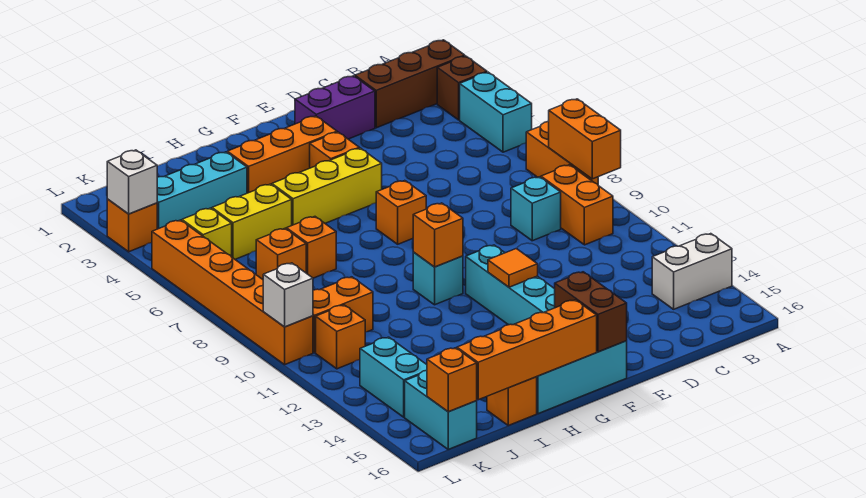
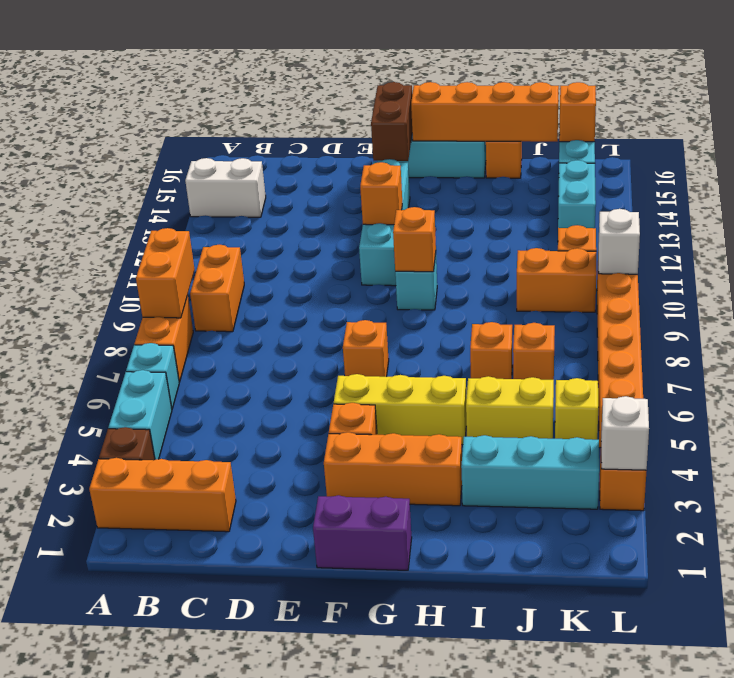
brown 1x3 brick [355,40,465,128] -> orange 1x3 brick [89,458,236,532]
cyan 1x1 brick [511,177,561,241] -> cyan 1x1 brick moved to [126,343,179,409]
purple 1x2 brick [295,76,375,139] -> purple 1x2 brick moved to [313,495,412,570]
orange 1x1 tile [488,249,538,287] -> orange 1x1 brick [360,162,402,225]

